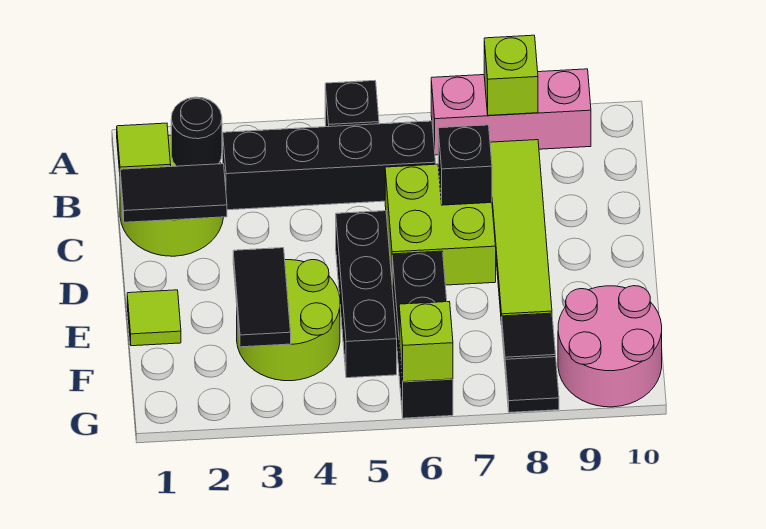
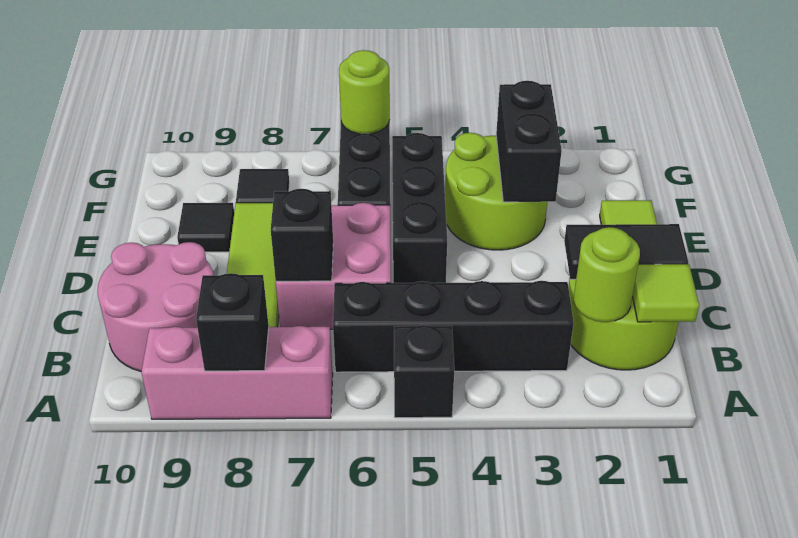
lime 1x1 brick [484,35,538,115] -> black 1x1 brick [196,273,269,371]
black 1x1 round brick [171,97,222,166] -> lime 1x1 round brick [574,227,640,322]
lime 2x2 brick [385,164,496,285] -> pink 2x2 brick [276,203,391,329]
black 1x2 tile [233,248,291,347] -> black 1x2 brick [496,81,562,202]
pink 2x2 round brick [558,286,662,407] -> pink 2x2 round brick moved to [98,242,213,371]
lime 1x1 brick [399,302,453,382] -> lime 1x1 round brick [339,50,390,134]
black 1x1 tile [505,357,559,413] -> black 1x1 tile moved to [177,203,234,252]

